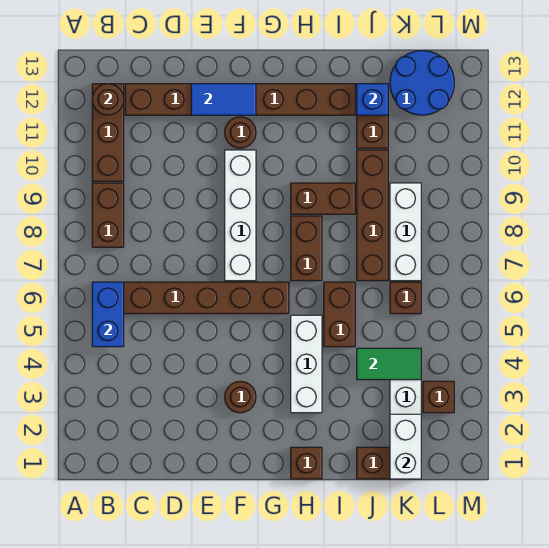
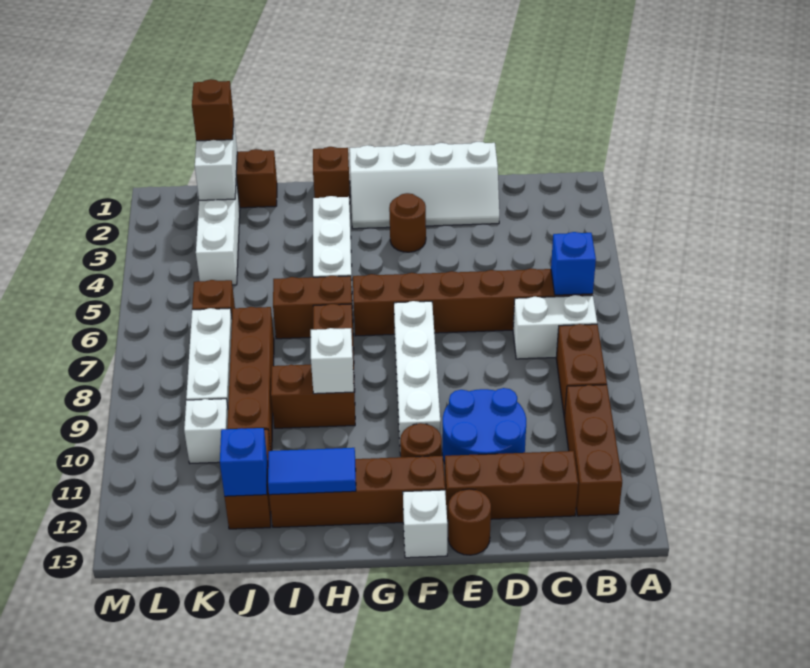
blue 1x2 brick [92,282,124,347] -> blue 1x1 brick [551,232,596,295]
none -> white 1x2 brick [513,295,597,359]
brown 1x1 round brick [92,84,124,115] -> brown 1x1 round brick moved to [448,489,491,555]
none -> white 2x4 slope [350,142,499,229]
blue 1x2 tile [191,84,256,115] -> blue 1x2 tile moved to [268,448,356,495]
none -> white 1x1 brick [403,490,447,558]
none -> white 1x1 brick [311,328,354,394]
brown 1x2 brick [324,282,355,347] -> brown 1x2 brick turned to [273,276,353,339]
green 1x2 tile [357,348,421,380] -> none
none -> white 1x1 brick [184,399,228,463]
blue 2x2 round brick [390,51,454,115] -> blue 2x2 round brick moved to [442,388,526,463]
brown 1x1 brick [423,381,454,413] -> brown 1x1 brick moved to [192,79,234,141]

